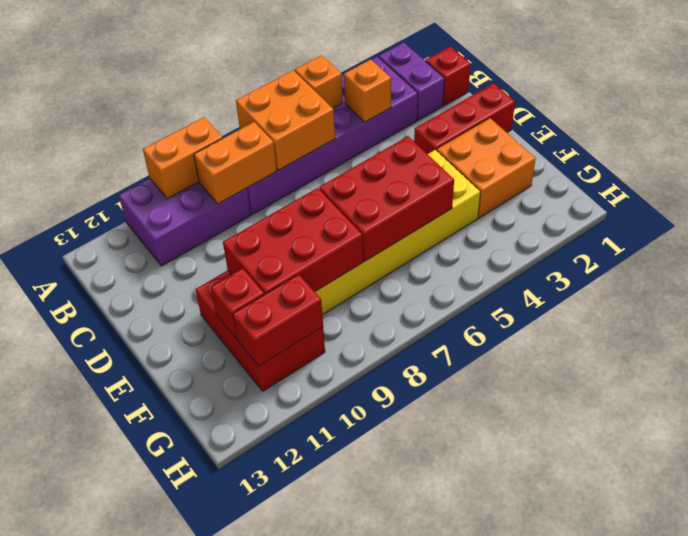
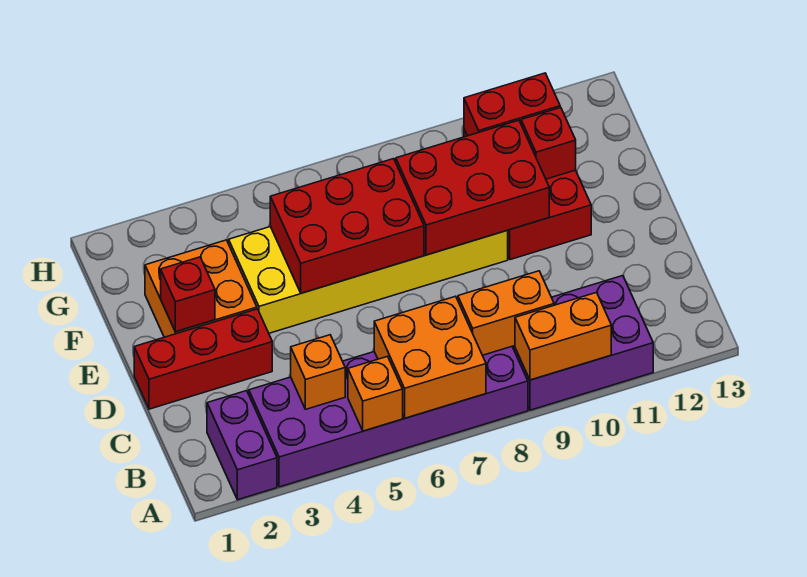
red 1x1 brick [426,46,471,105] -> red 1x1 brick moved to [161,257,215,332]

